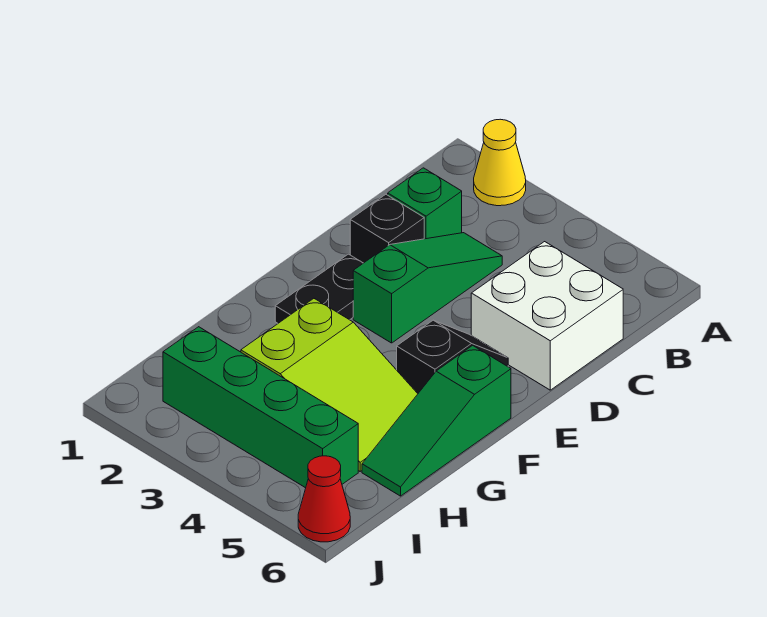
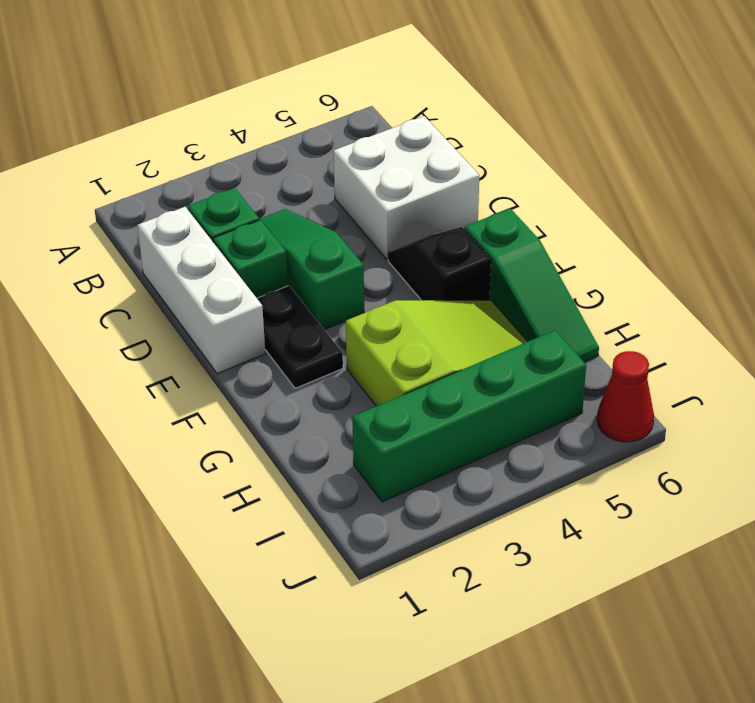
yellow 1x1 cone [474,119,526,206] -> none
none -> white 1x3 brick [138,207,265,374]
black 1x1 brick [350,195,424,263] -> green 1x1 brick [213,220,288,298]

